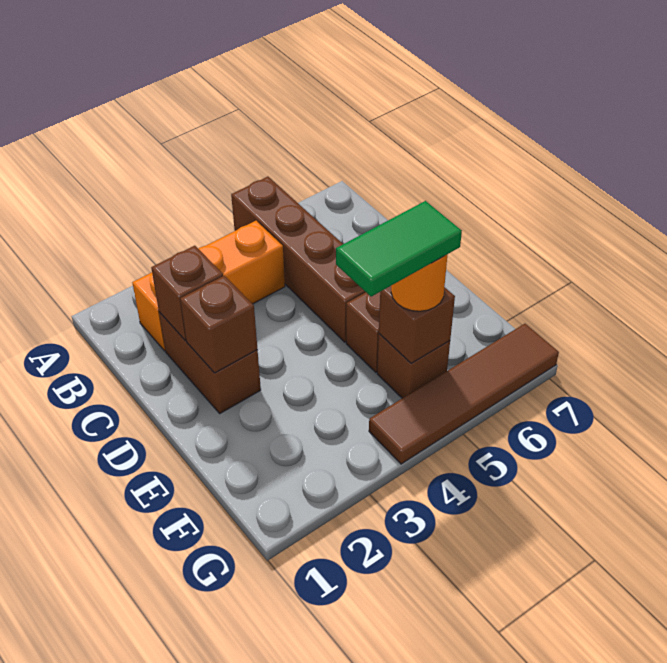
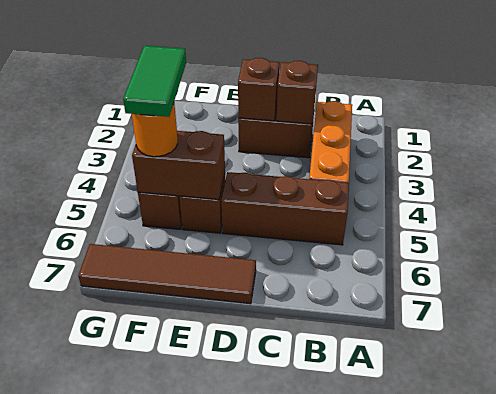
brown 1x4 brick [231,177,365,342] -> brown 1x3 brick [221,172,349,245]
brown 1x1 brick [379,286,455,363] -> brown 1x2 brick [132,131,225,199]
brown 1x4 tile [369,324,559,464] -> brown 1x4 tile turned to [78,244,256,304]

